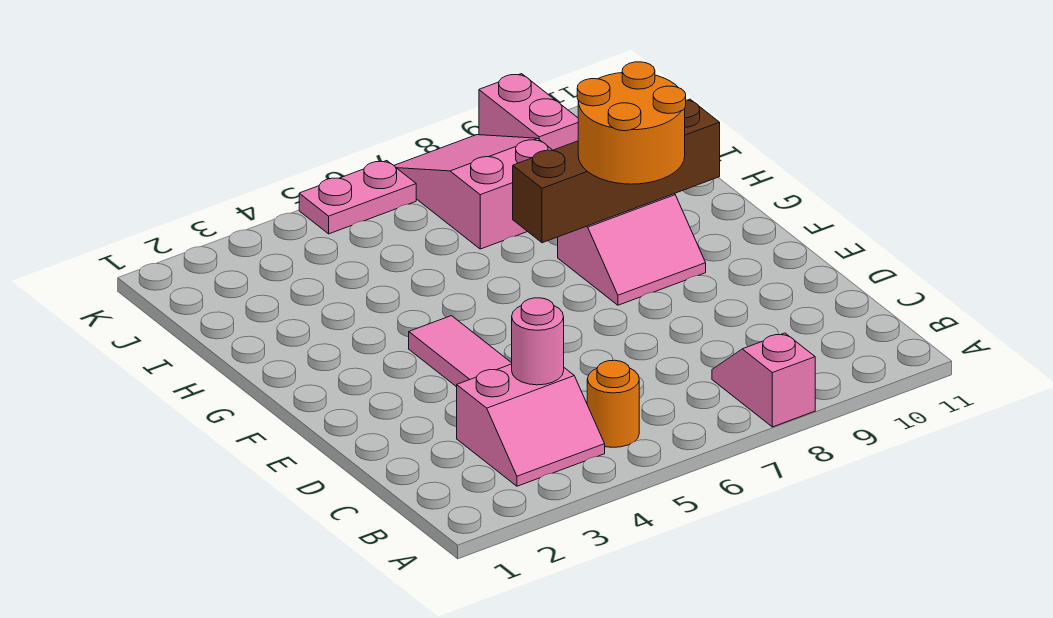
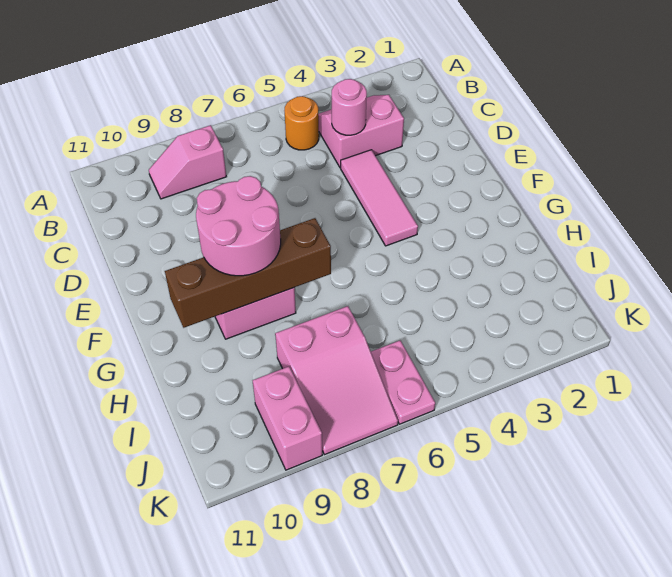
pink 1x2 slope [712,333,815,427] -> pink 1x2 slope turned to [149,125,226,199]
orange 2x2 round brick [577,62,686,184] -> pink 2x2 round brick [196,176,281,276]
pink 1x2 plate [299,161,416,234] -> pink 1x2 plate turned to [371,341,435,424]

